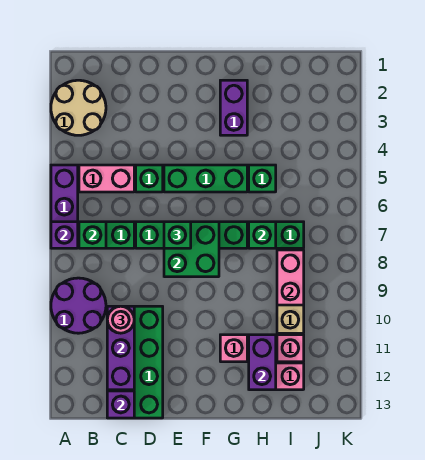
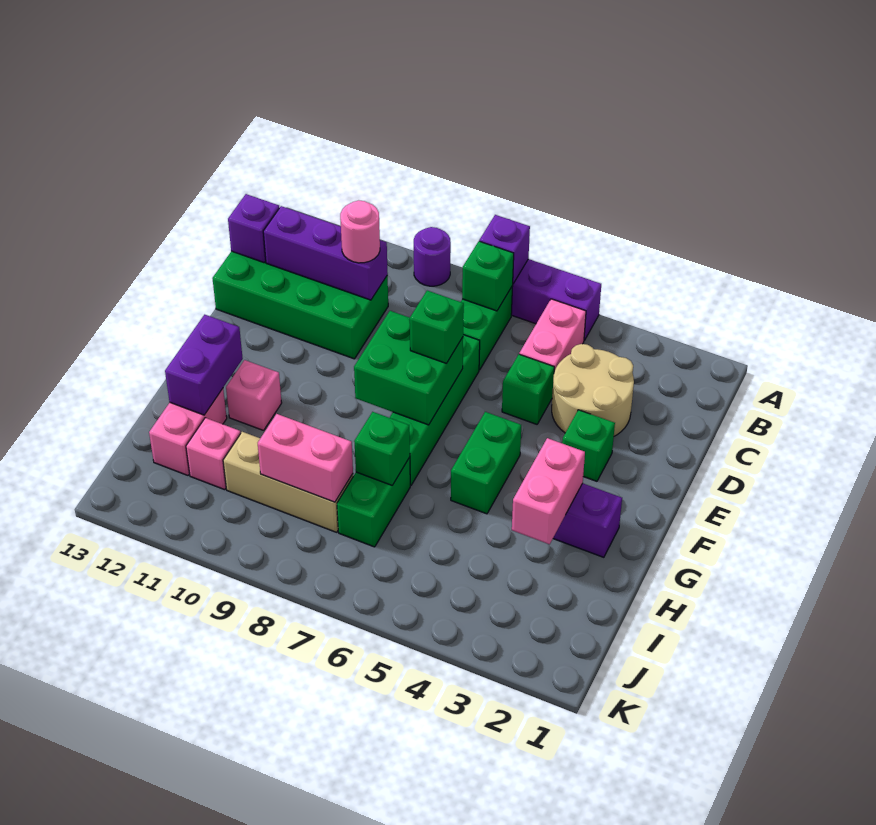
tan 2x2 round brick [51,80,106,135] -> tan 2x2 round brick moved to [552,344,634,436]
purple 2x2 round brick [51,278,106,333] -> purple 1x1 round brick [414,227,451,286]
green 1x3 brick [164,165,247,192] -> green 1x2 brick [451,412,521,514]
none -> pink 1x2 brick [512,438,585,544]
green 1x1 brick [249,165,276,192] -> green 1x1 brick moved to [562,410,615,481]
purple 1x2 brick [249,335,276,390] -> purple 1x2 brick turned to [165,315,243,415]

